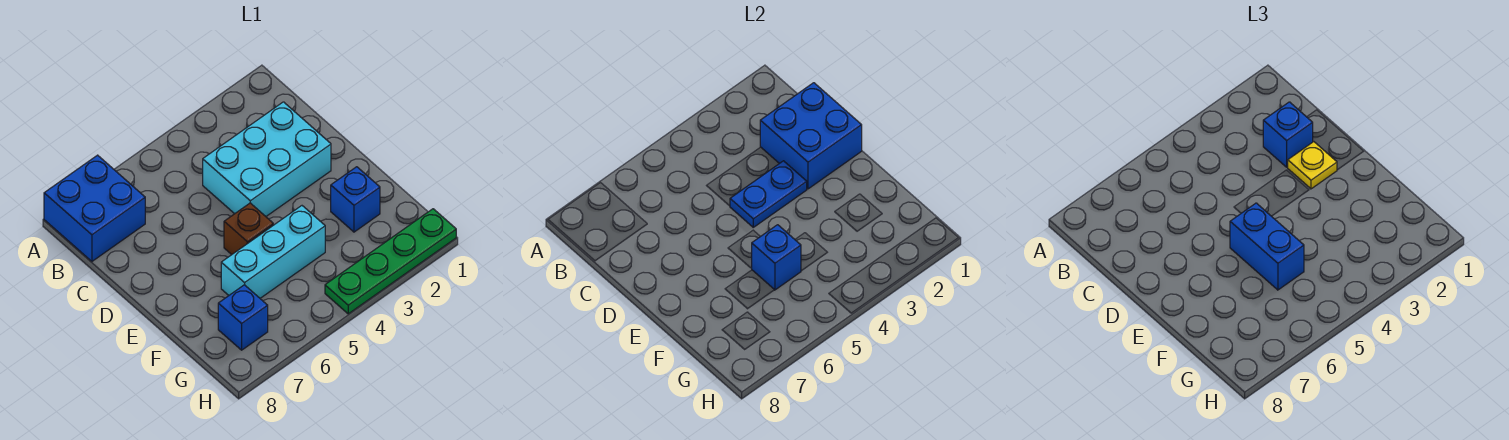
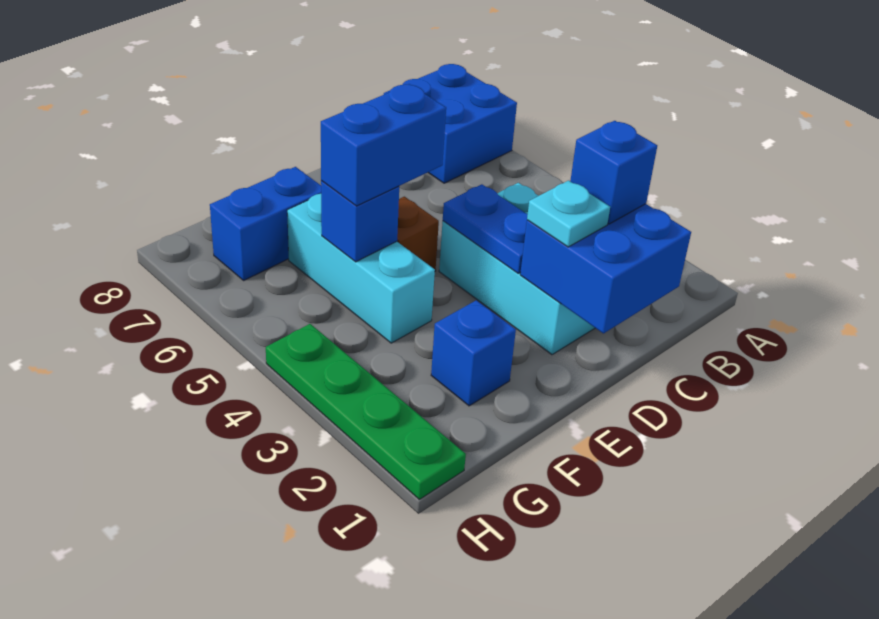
yellow 1x1 plate [1287,142,1337,189] -> cyan 1x1 plate [527,180,610,247]
blue 1x1 brick [218,285,268,350] -> blue 1x2 brick [210,167,321,280]

